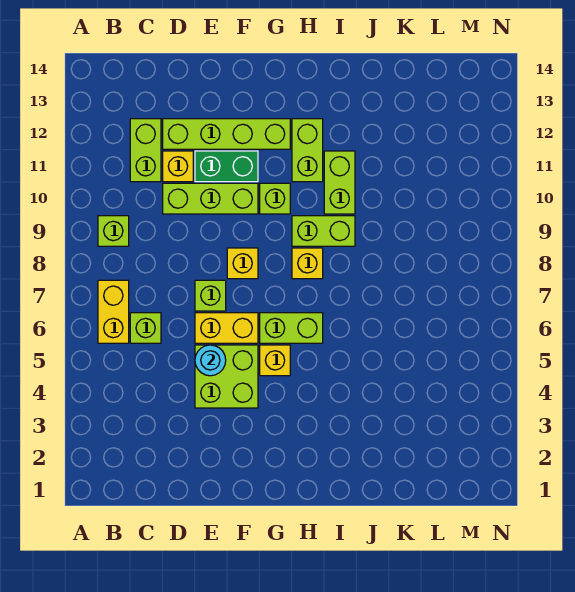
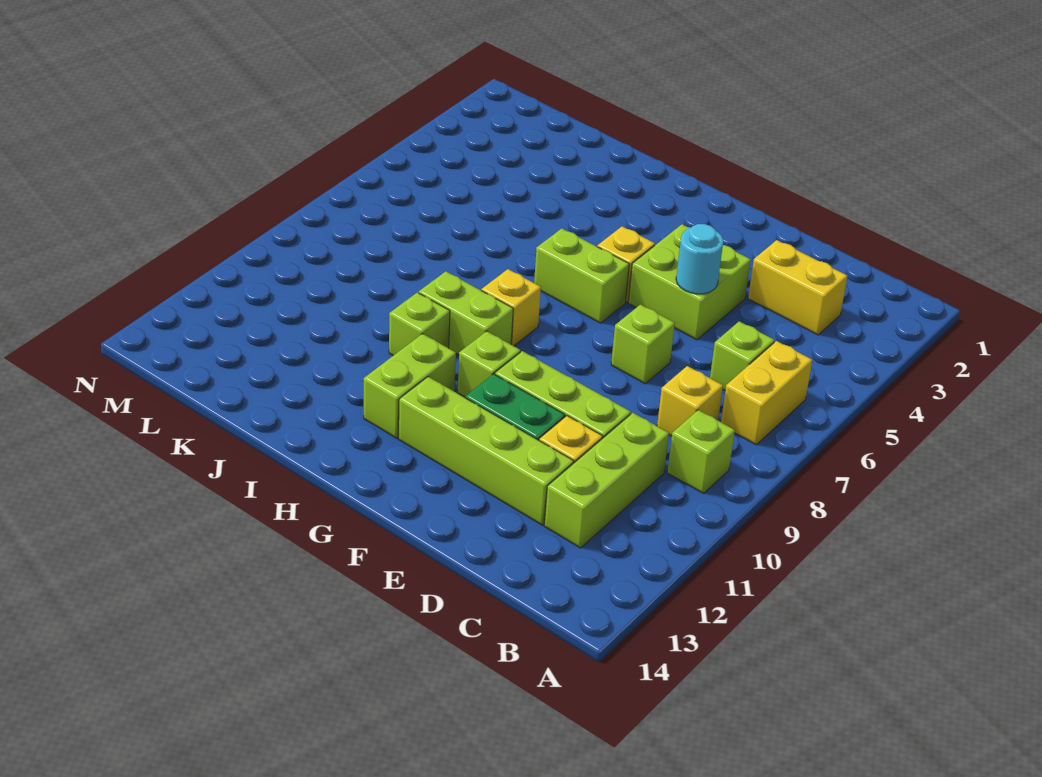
lime 1x2 brick [130,119,161,182] -> lime 1x3 brick [544,413,669,548]
yellow 1x2 brick [195,313,258,343] -> yellow 1x2 brick moved to [748,240,847,335]
yellow 1x1 brick [227,248,258,279] -> yellow 1x1 brick moved to [657,366,723,436]
lime 1x2 brick [324,151,355,214] -> lime 1x1 brick [389,292,450,356]

